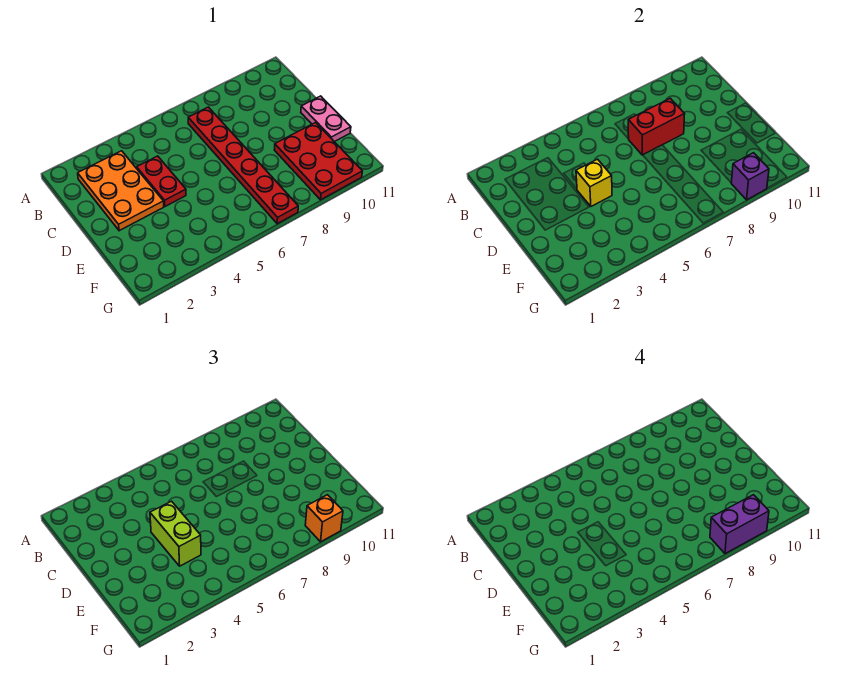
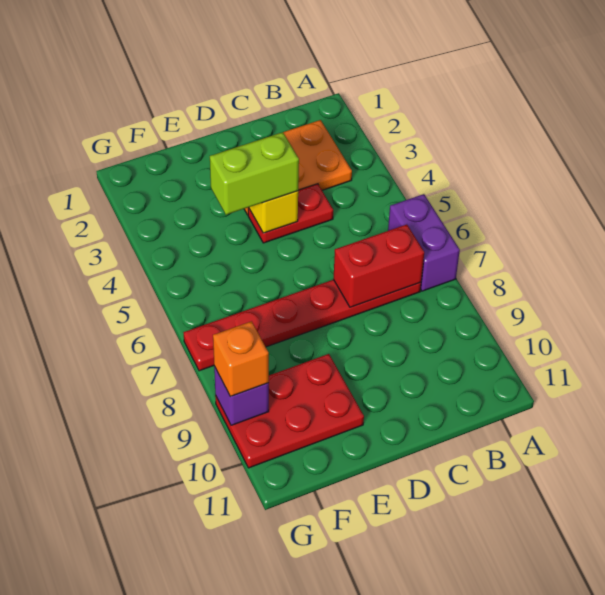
red 1x2 brick [628,98,685,155] -> red 1x2 brick turned to [333,225,424,307]
pink 1x2 plate [301,96,351,142] -> none
purple 1x2 brick [710,495,769,554] -> purple 1x2 brick moved to [388,194,460,291]

